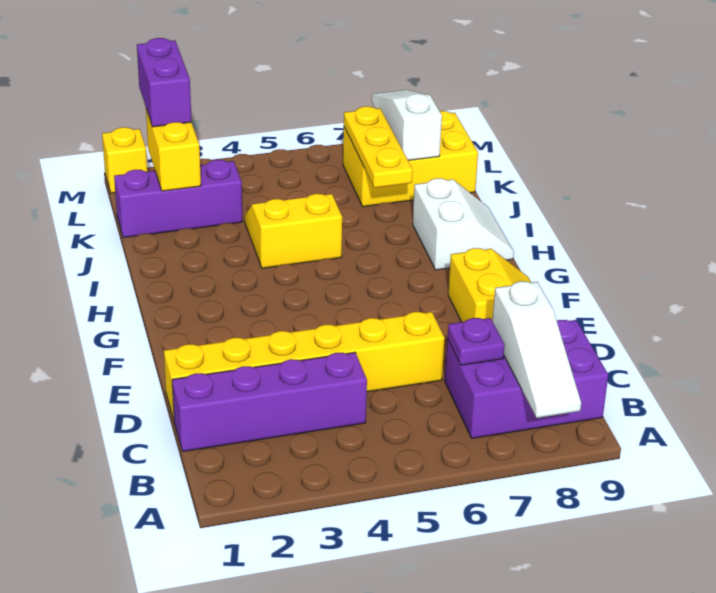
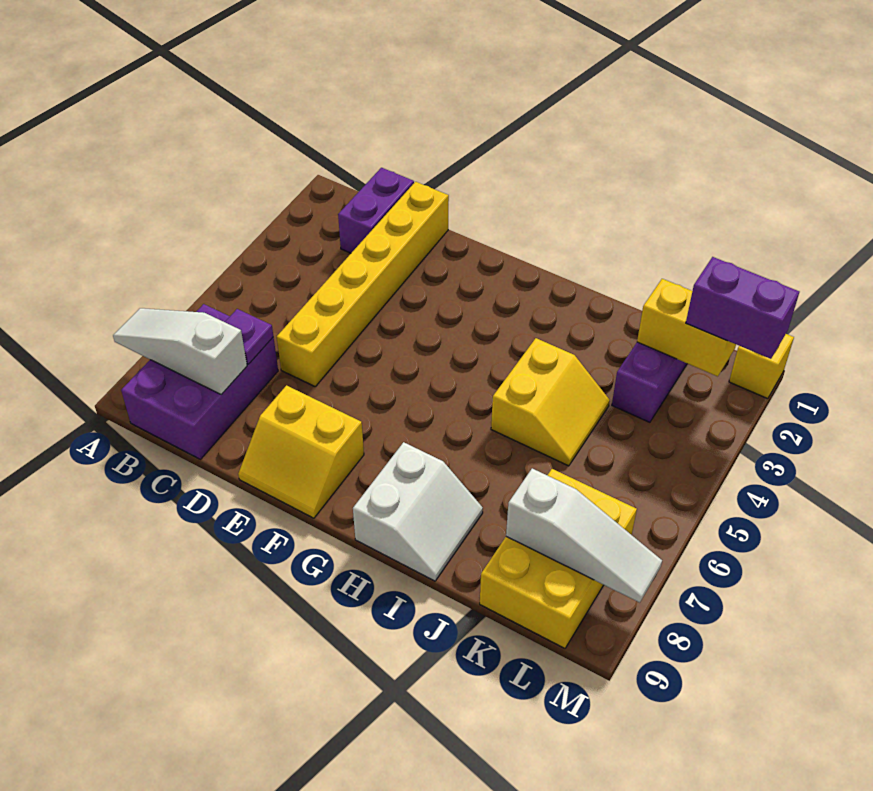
purple 1x4 brick [172,352,367,451] -> purple 1x2 brick [338,168,414,253]
white 2x2 slope [413,178,514,270] -> white 2x2 slope turned to [353,442,483,581]
yellow 1x3 plate [344,106,413,188] -> none

